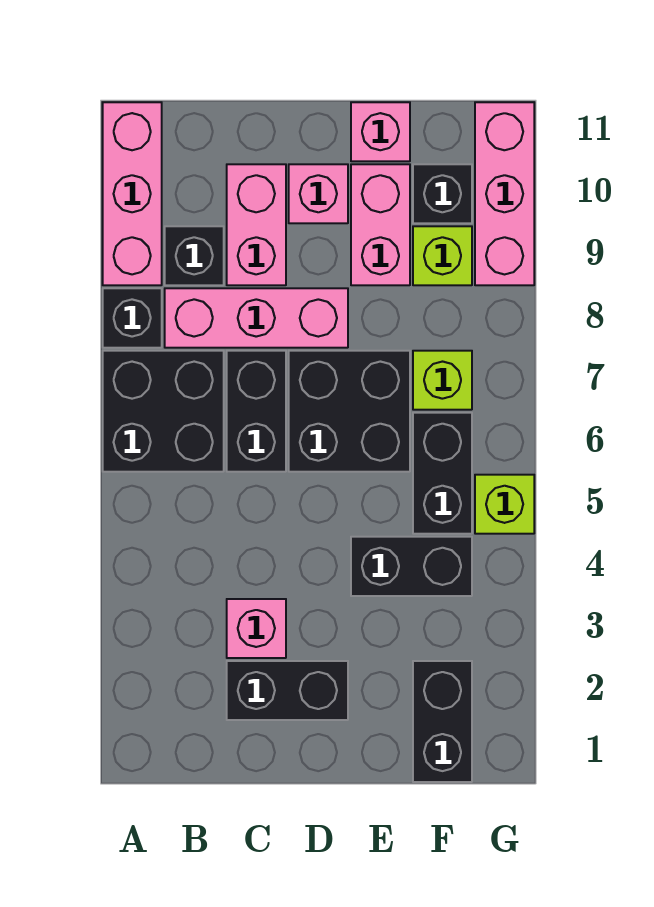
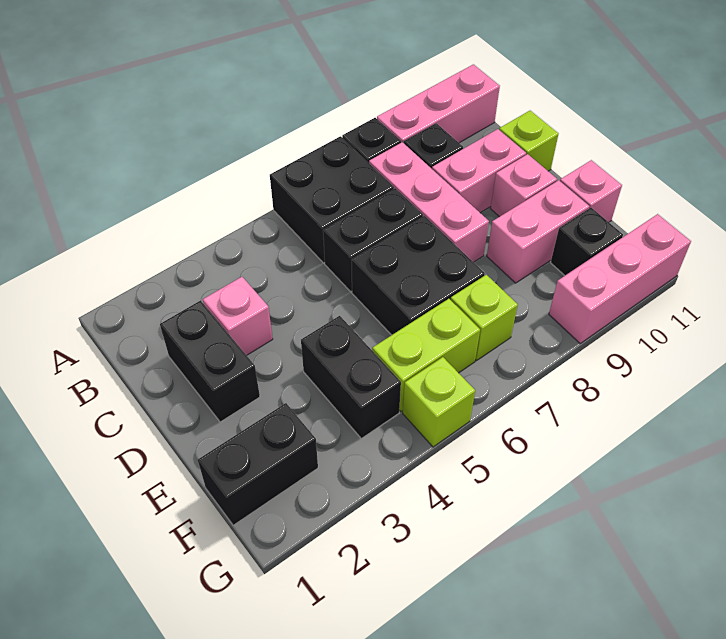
black 1x2 brick [413,413,472,534] -> lime 1x2 brick [372,299,480,412]
lime 1x1 brick [413,226,472,285] -> lime 1x1 brick moved to [499,111,558,171]

